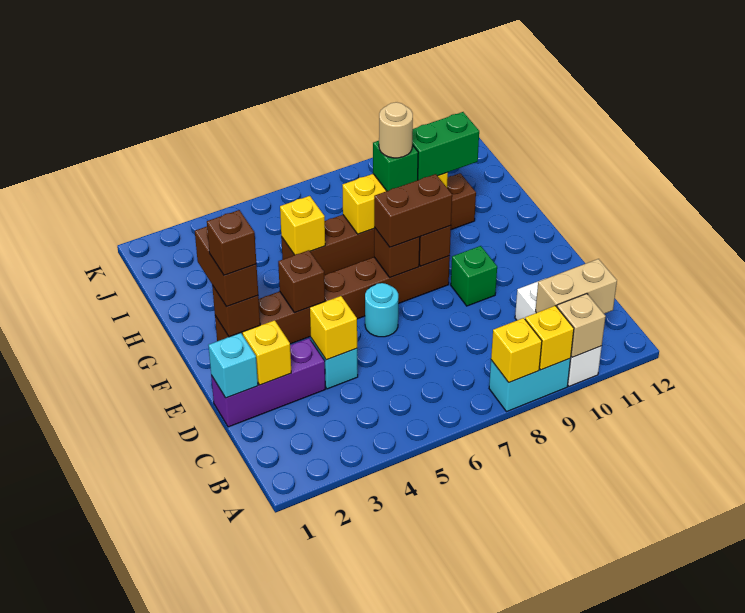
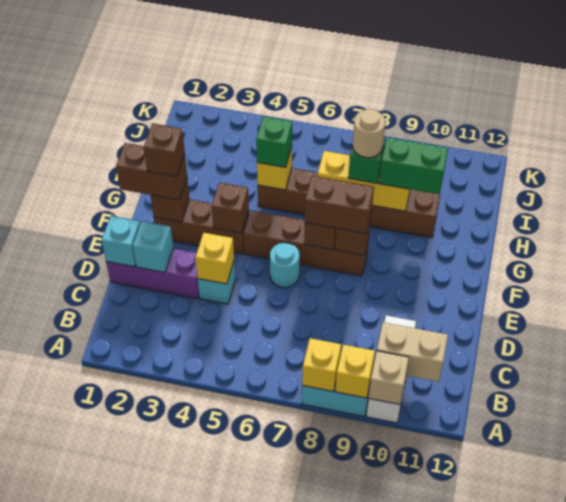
yellow 1x1 brick [243,320,291,385] -> cyan 1x1 brick [133,221,173,272]
green 1x1 brick [451,246,497,306] -> green 1x1 brick moved to [256,116,292,167]
brown 1x2 brick [195,227,258,307] -> brown 1x2 brick turned to [116,143,187,200]

